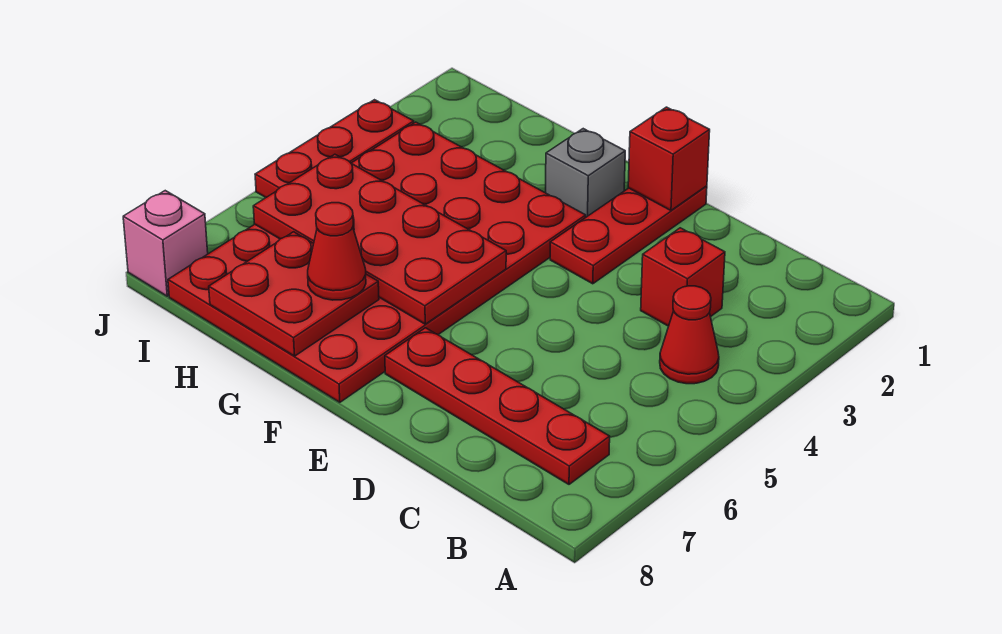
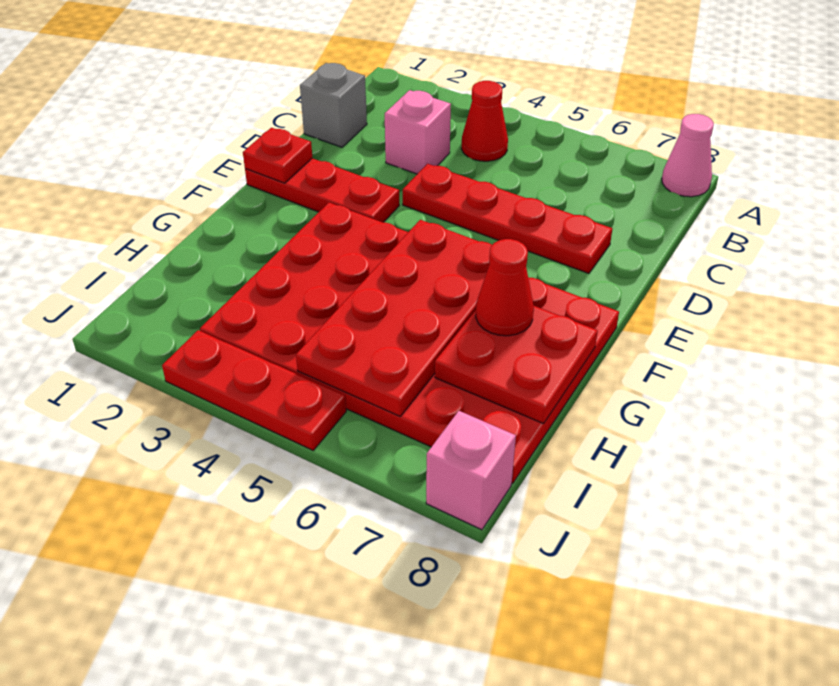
none -> pink 1x1 cone [662,114,714,197]
red 1x4 plate [385,328,610,484] -> red 1x4 plate turned to [403,164,612,273]
red 1x1 brick [641,228,725,326] -> pink 1x1 brick [385,90,451,174]
red 1x1 brick [628,107,710,210] -> red 1x1 plate [243,128,312,183]
grey 1x1 brick [546,129,625,217] -> grey 1x1 brick moved to [300,63,367,147]

